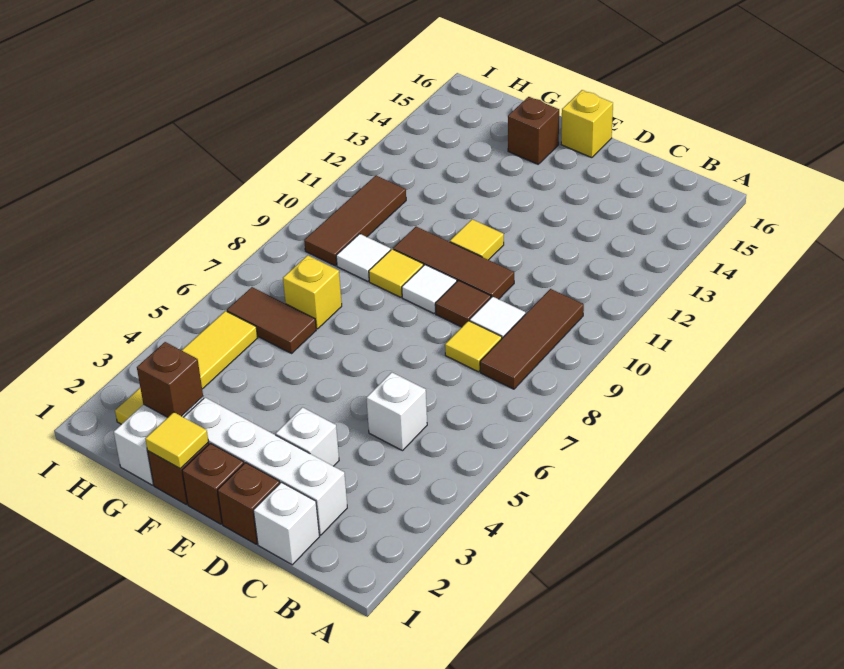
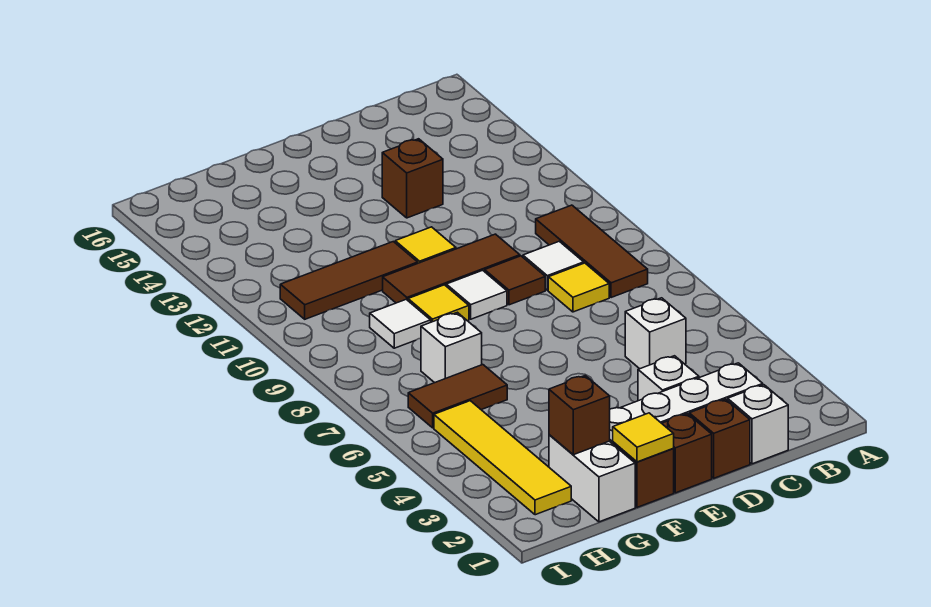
yellow 1x1 brick [561,90,613,158] -> none
brown 1x1 brick [508,97,559,164] -> brown 1x1 brick moved to [382,139,443,218]
yellow 1x1 brick [283,255,342,329] -> white 1x1 brick [421,312,482,383]
brown 1x3 tile [304,175,406,266] -> brown 1x3 tile turned to [280,242,418,319]

